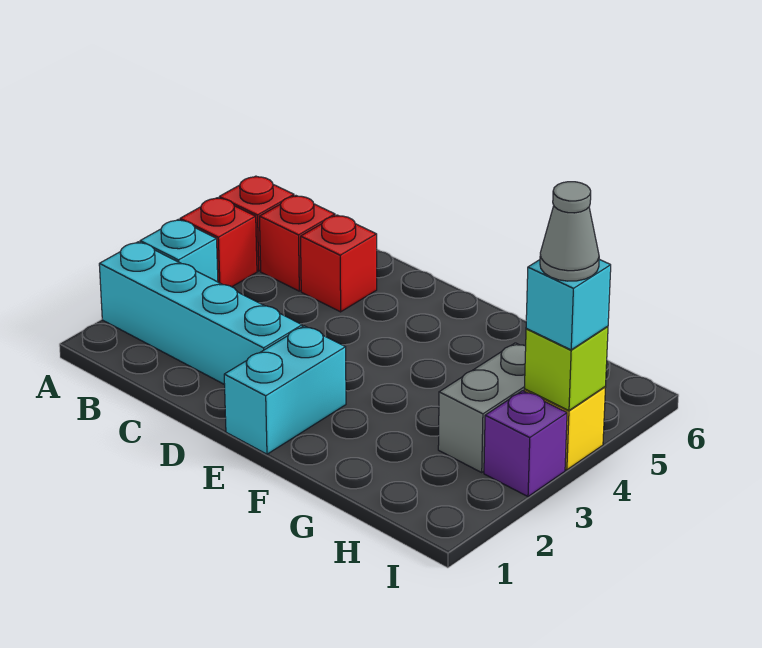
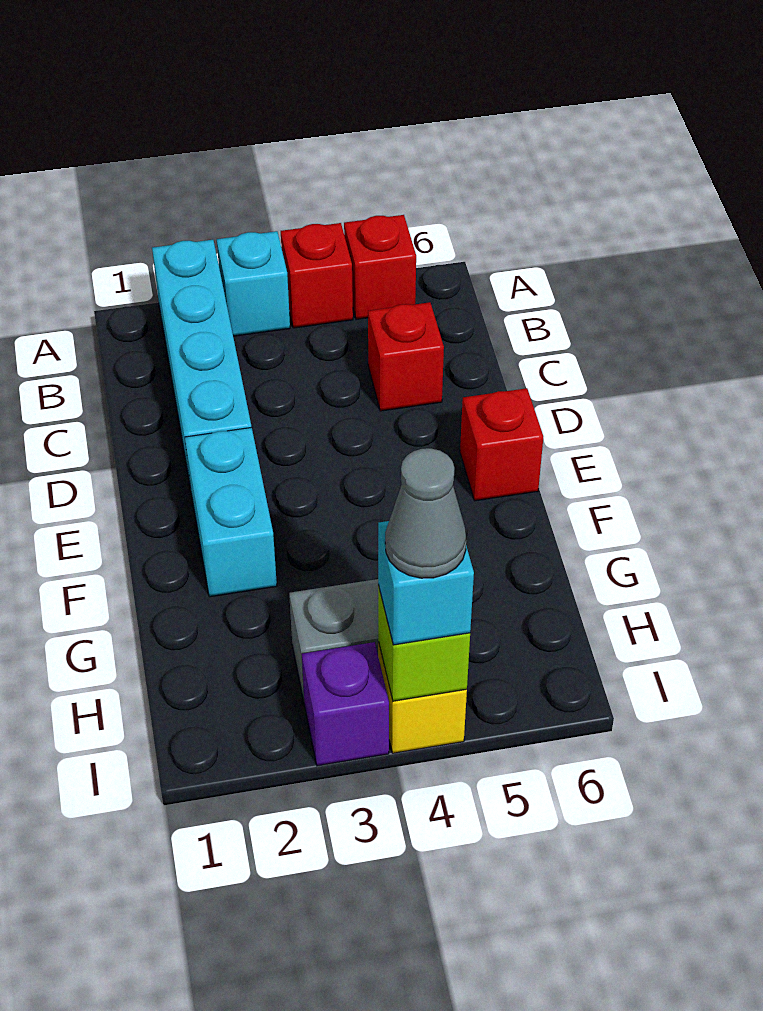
red 1x1 brick [260,196,335,291] -> red 1x1 brick moved to [460,388,543,501]
cyan 1x2 brick [224,326,346,454] -> cyan 1x2 brick turned to [185,427,277,597]

